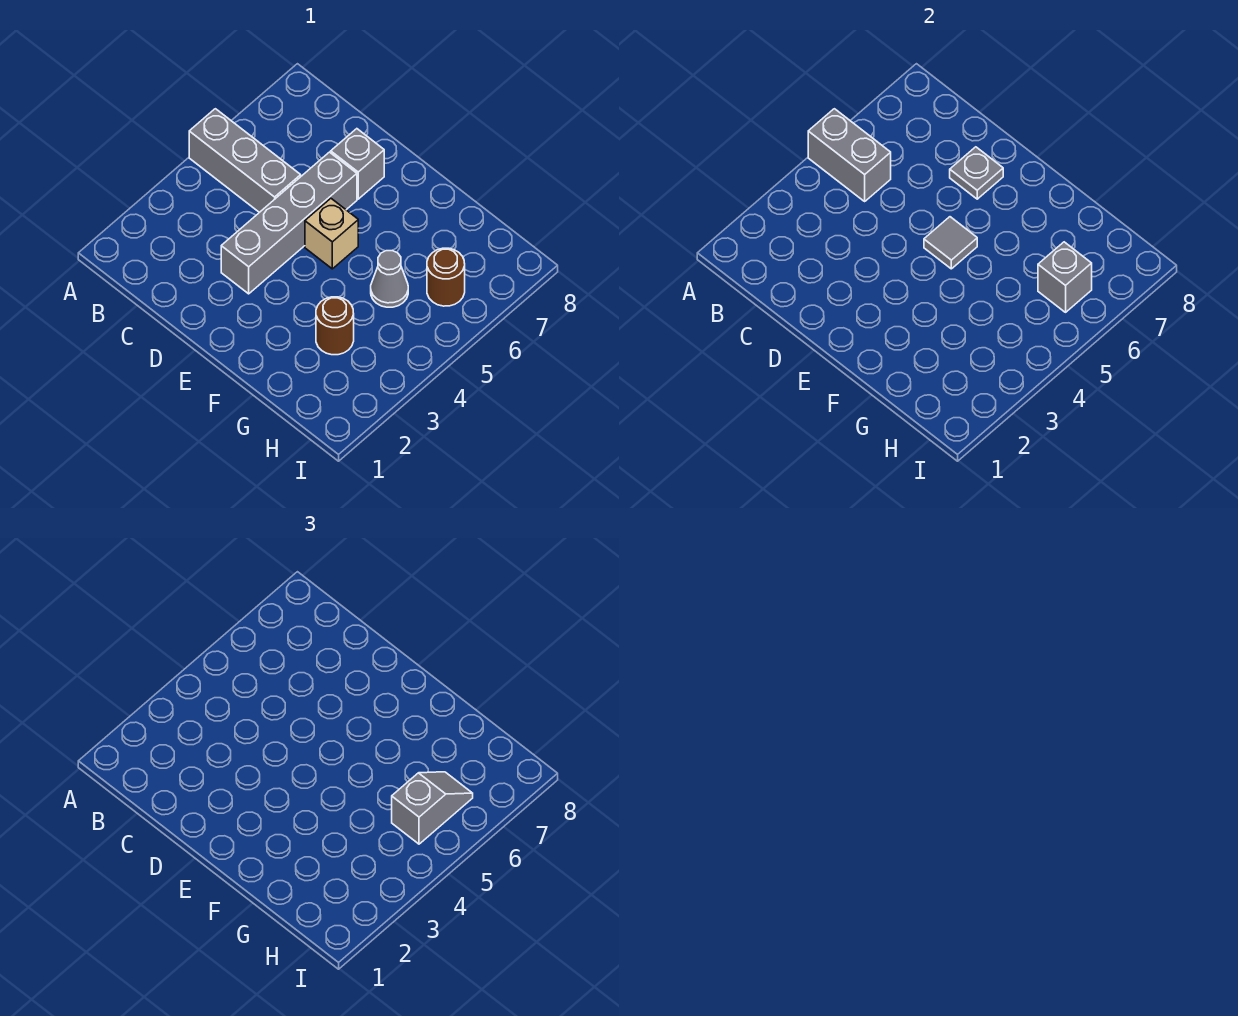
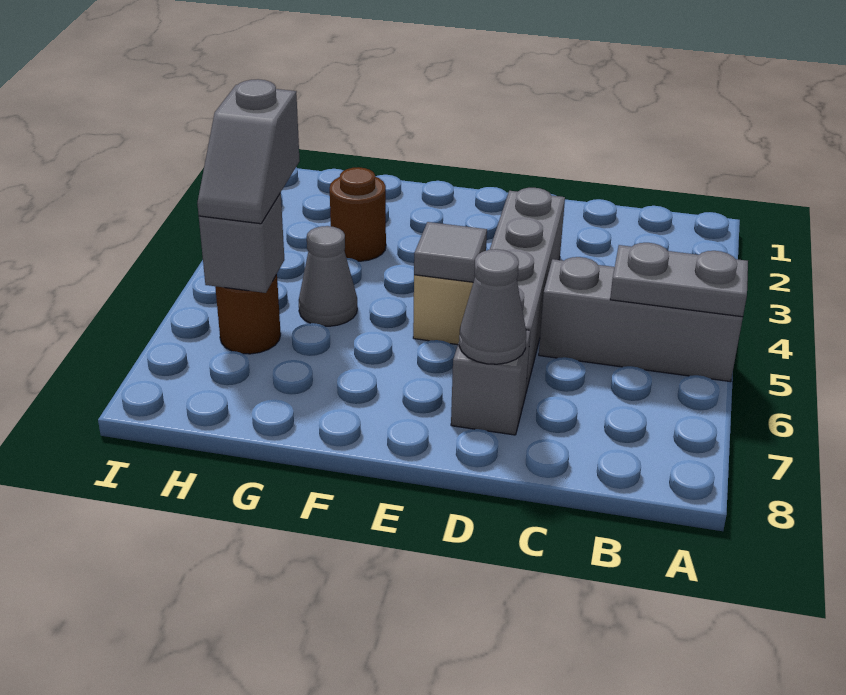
grey 1x2 brick [808,109,891,201] -> grey 1x2 plate [610,243,748,317]
grey 1x1 plate [950,147,1003,199] -> grey 1x1 cone [459,249,526,364]

